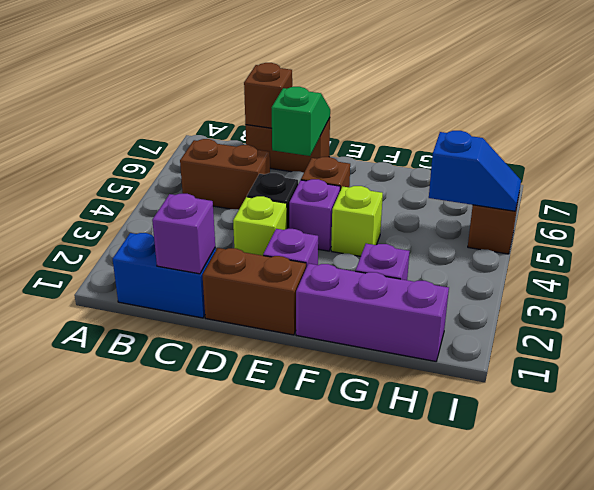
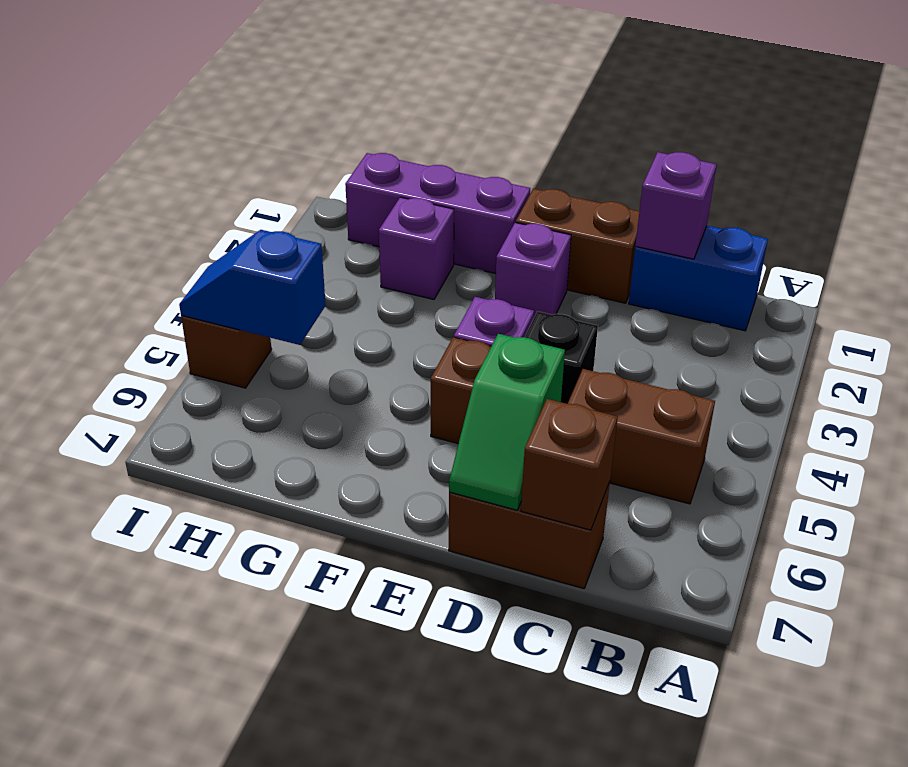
lime 1x1 brick [233,196,287,256] -> none
lime 1x1 brick [331,186,383,256] -> none

